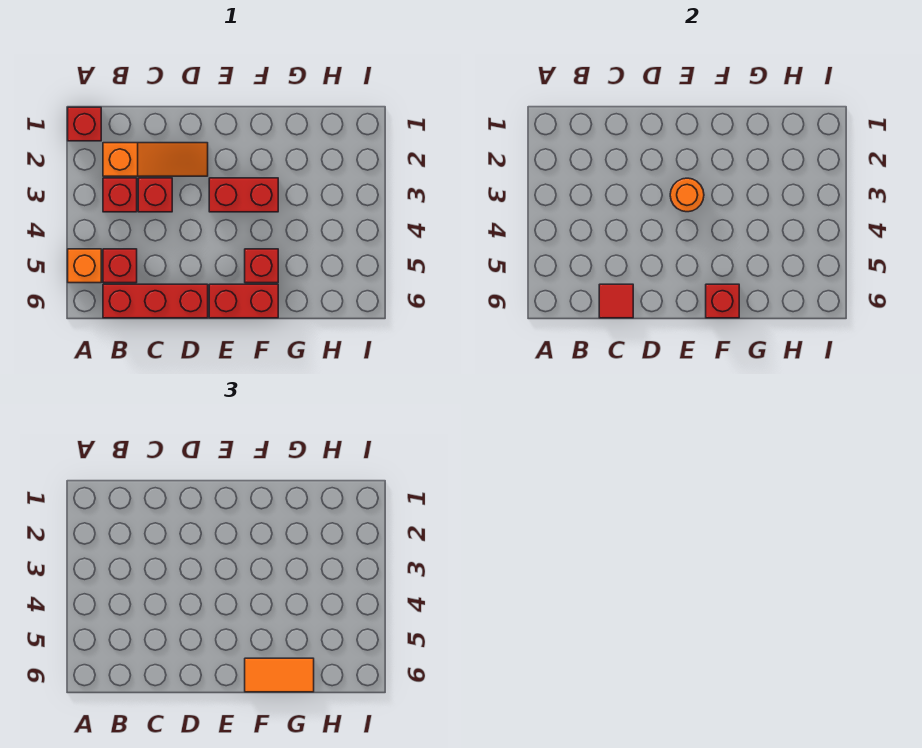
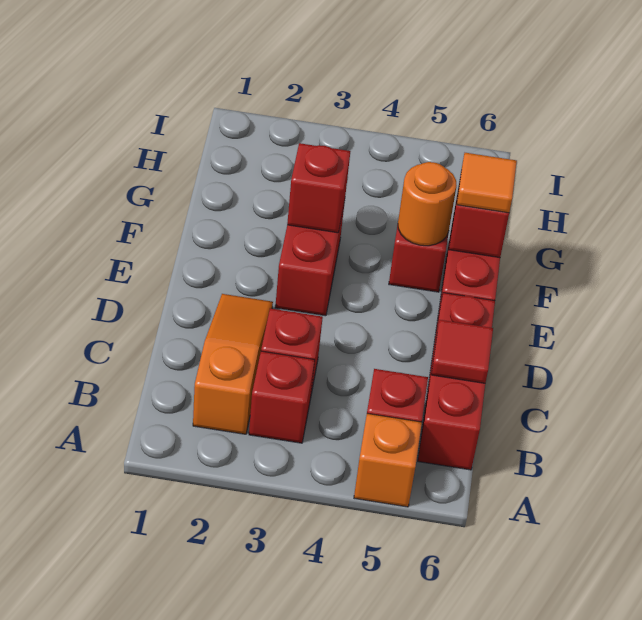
red 1x1 brick [68,107,101,141] -> red 1x1 brick moved to [287,143,350,233]
orange 1x1 round brick [670,178,704,212] -> orange 1x1 round brick moved to [398,162,457,246]
orange 1x2 tile [245,658,314,692] -> orange 1x1 tile [457,153,517,213]

